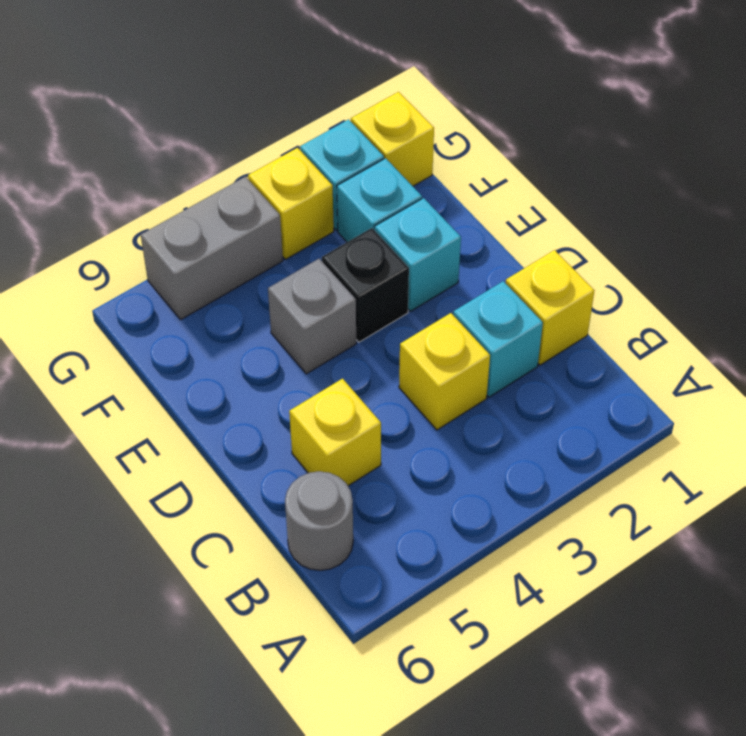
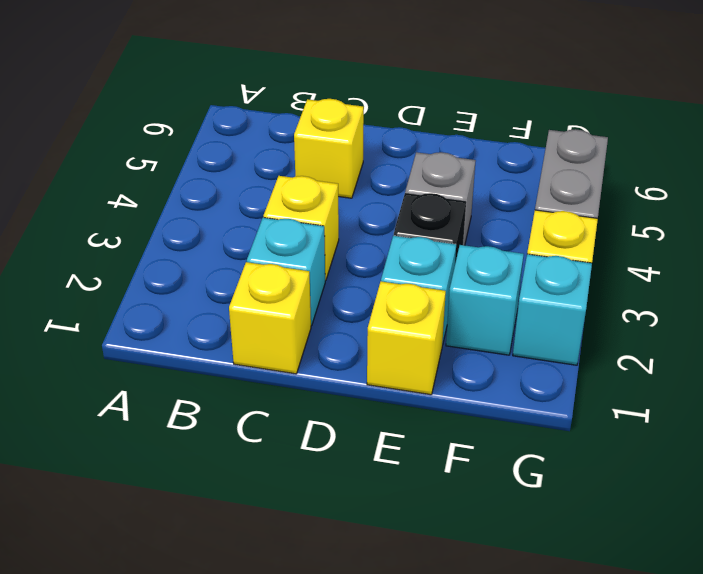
grey 1x1 round brick [285,471,353,570] -> none
yellow 1x1 brick [351,92,434,186] -> yellow 1x1 brick moved to [367,281,446,395]

